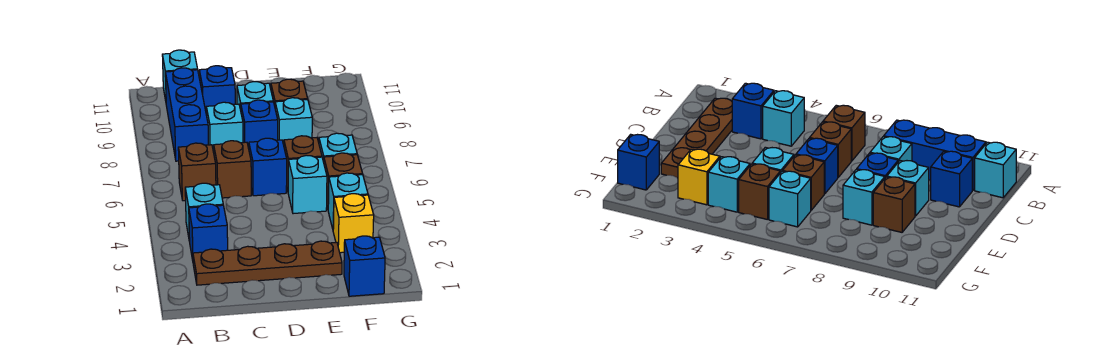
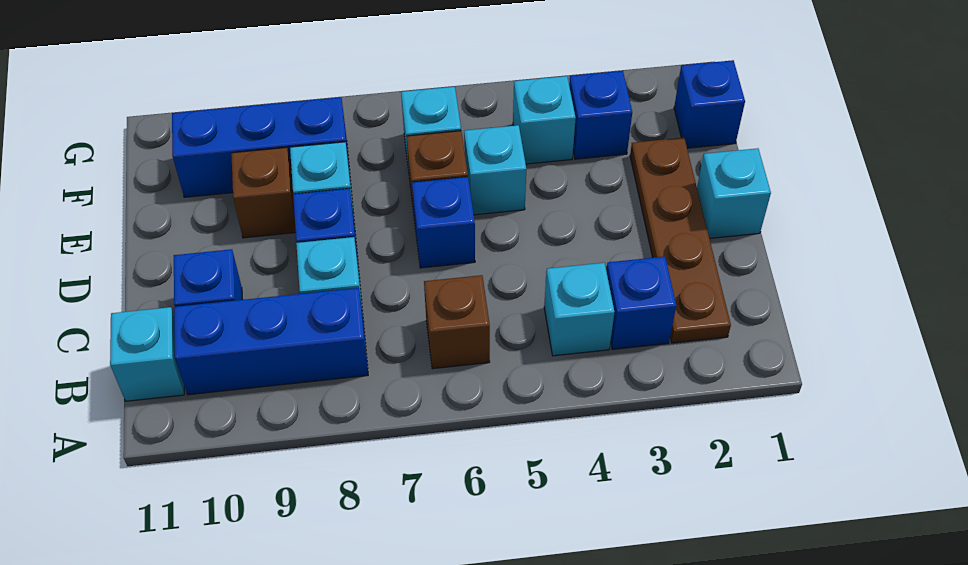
brown 1x1 brick [214,141,251,198] -> none
cyan 1x1 brick [237,81,273,110] -> cyan 1x1 brick moved to [697,148,771,239]
yellow 1x1 brick [333,194,374,253] -> blue 1x1 brick [569,71,632,159]
brown 1x1 brick [324,153,363,208] -> none
none -> blue 1x3 brick [172,97,350,197]

